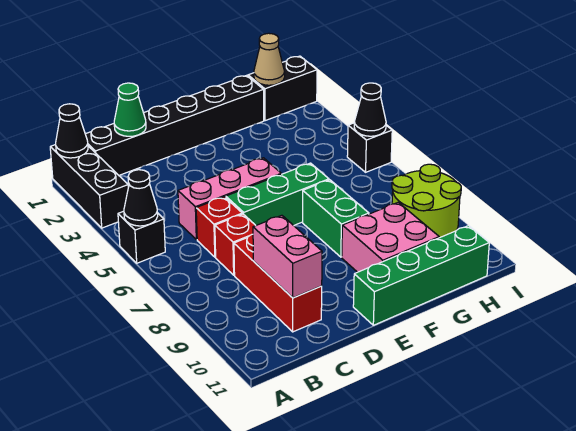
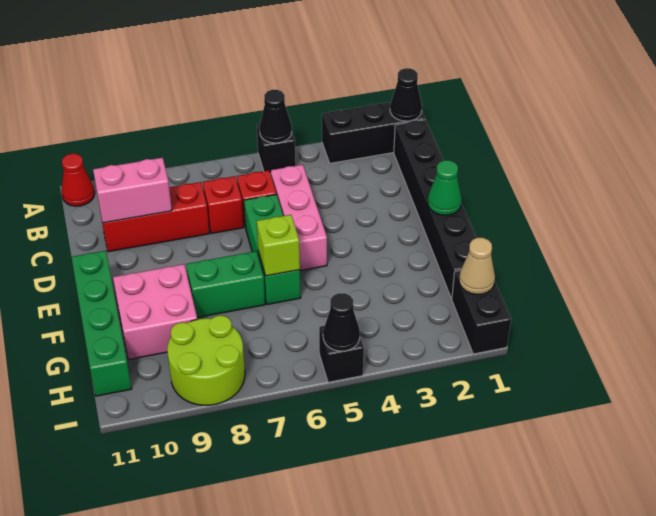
none -> red 1x1 cone [62,154,95,206]
green 1x1 cone [114,83,146,136] -> green 1x1 cone moved to [428,160,462,215]
none -> lime 1x1 brick [257,215,300,276]

